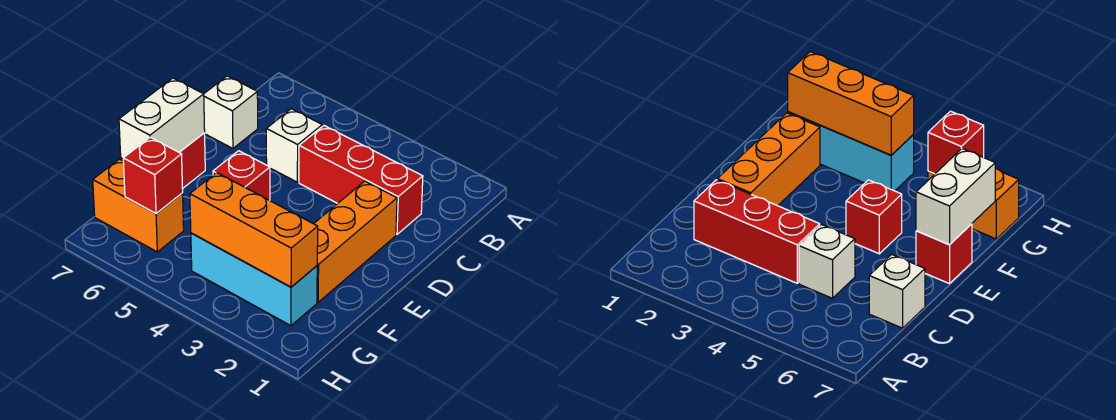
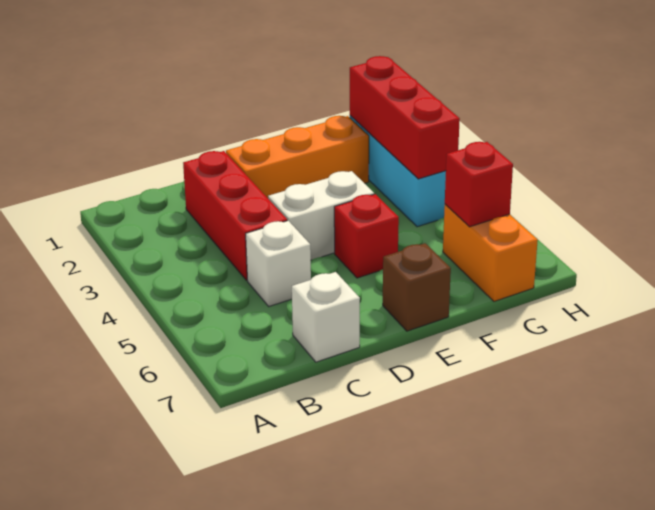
red 1x1 brick [179,133,205,188] -> brown 1x1 brick [383,243,451,331]
white 1x2 brick [119,78,205,159] -> white 1x2 brick moved to [268,171,374,260]
orange 1x3 brick [190,173,318,287] -> red 1x3 brick [350,56,460,179]

